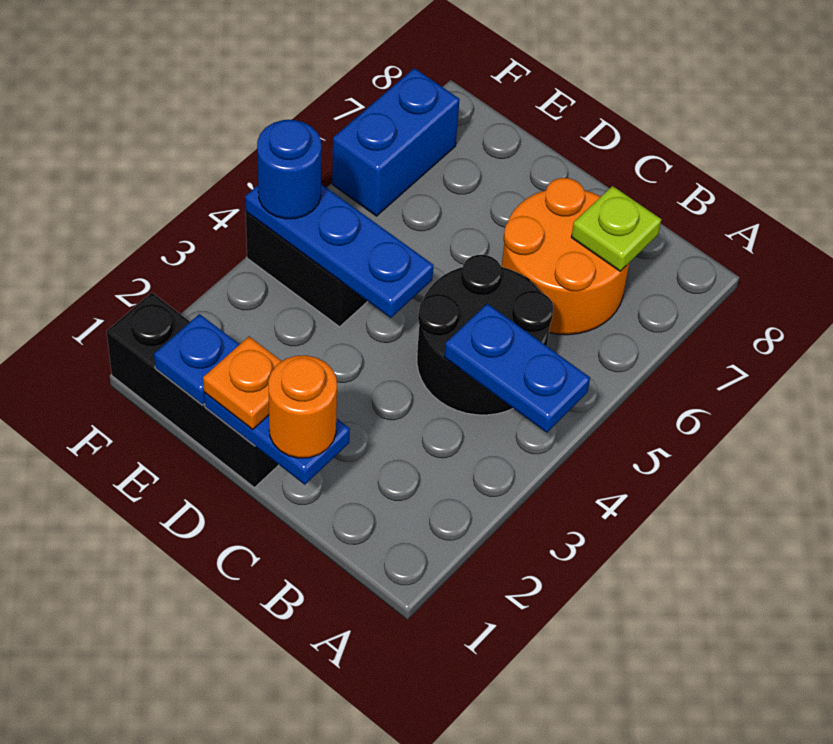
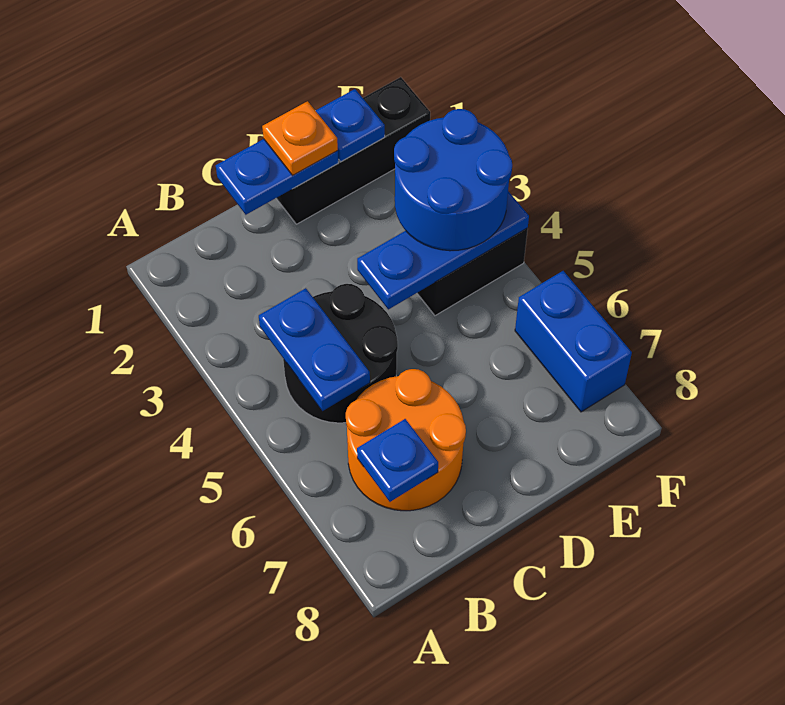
blue 1x2 plate [444,304,590,433] -> blue 1x2 plate turned to [259,288,370,411]
lime 1x1 plate [571,186,661,271] -> blue 1x1 plate [357,419,438,502]
orange 1x1 round brick [268,355,337,458] -> none
blue 1x1 round brick [257,120,321,219] -> blue 2x2 round brick [394,109,512,251]

